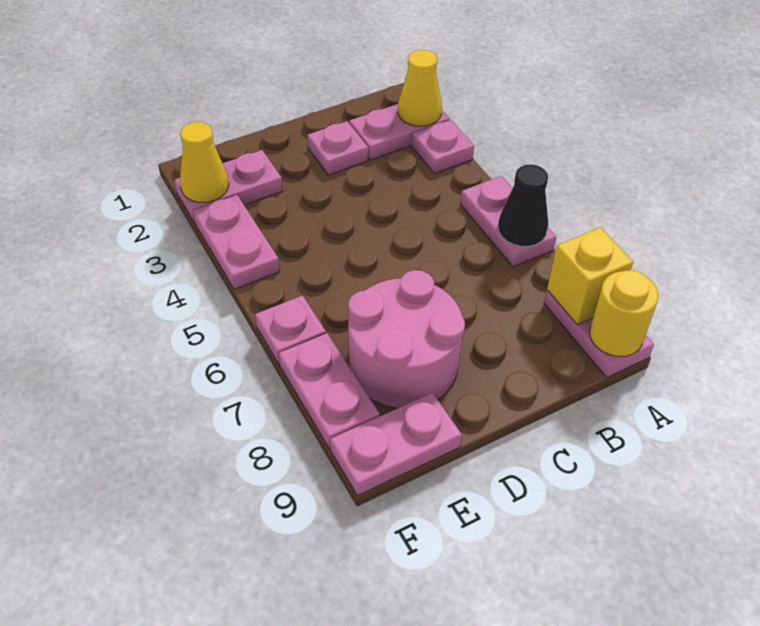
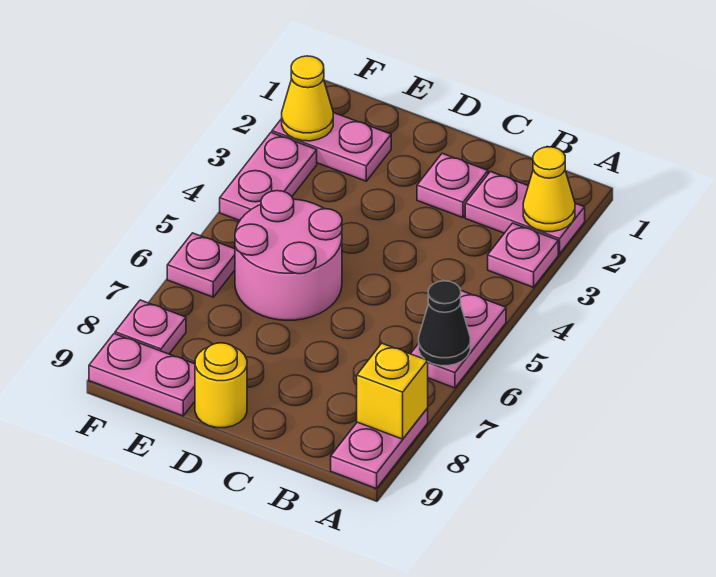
yellow 1x1 round brick [590,270,658,356] -> yellow 1x1 round brick moved to [195,343,247,428]
pink 2x2 round brick [348,270,465,408] -> pink 2x2 round brick moved to [235,191,342,320]
pink 1x2 plate [279,333,380,449] -> pink 1x1 plate [115,300,186,354]

